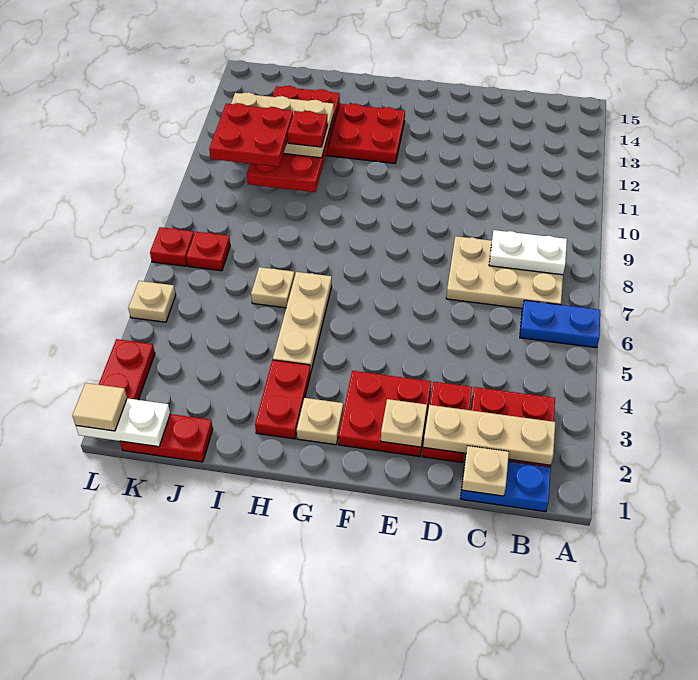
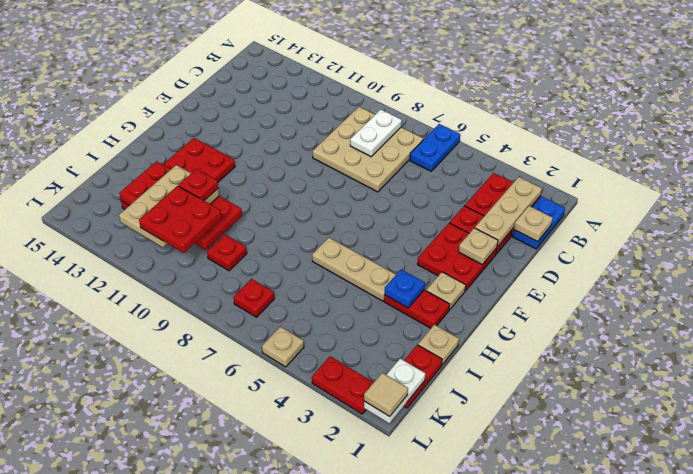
tan 2x3 plate [446,236,563,309] -> tan 3x3 plate [313,107,423,192]
none -> blue 1x1 plate [385,270,425,308]
tan 1x1 plate [251,267,295,308] -> tan 1x1 plate moved to [418,324,459,365]
red 1x1 plate [150,227,194,266] -> red 1x1 plate moved to [207,234,247,271]

